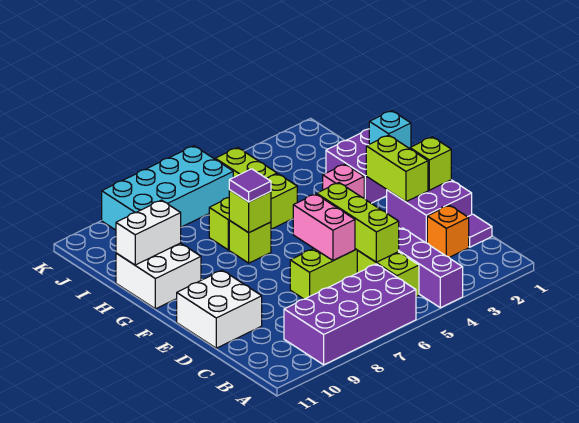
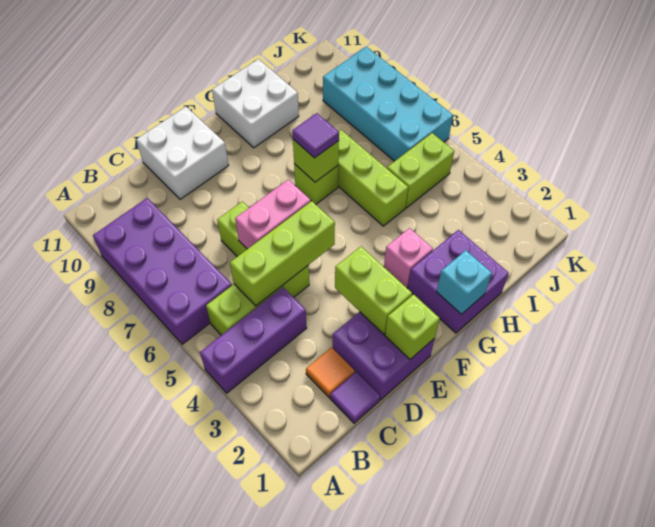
orange 1x1 brick [427,205,469,257] -> orange 1x1 tile [306,347,355,398]
lime 1x2 brick [366,135,428,202] -> lime 1x2 brick turned to [335,246,412,334]
white 1x2 brick [116,200,181,265] -> none

